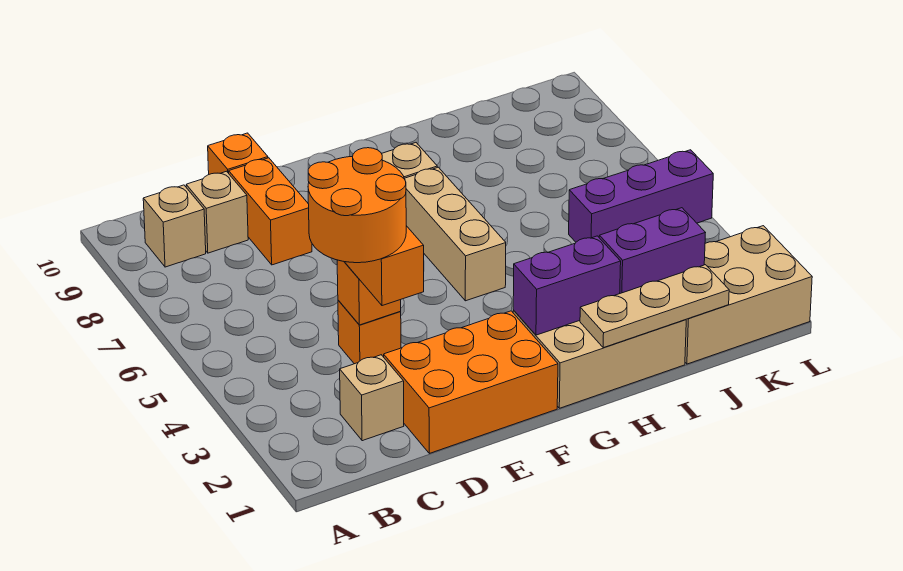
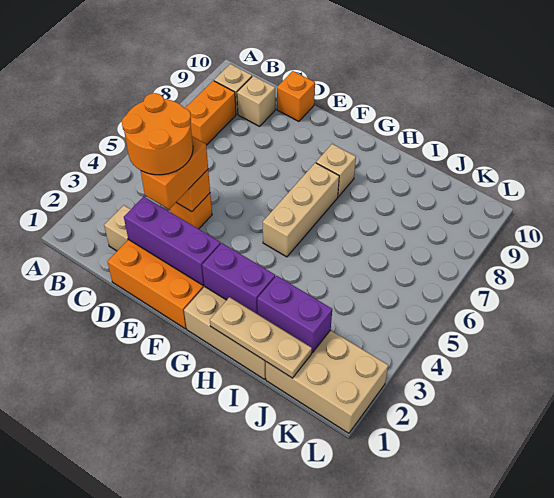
orange 1x2 brick [229,158,312,265] -> orange 1x2 brick moved to [185,81,236,145]
purple 1x3 brick [569,150,713,242] -> purple 1x3 brick moved to [124,197,221,285]

